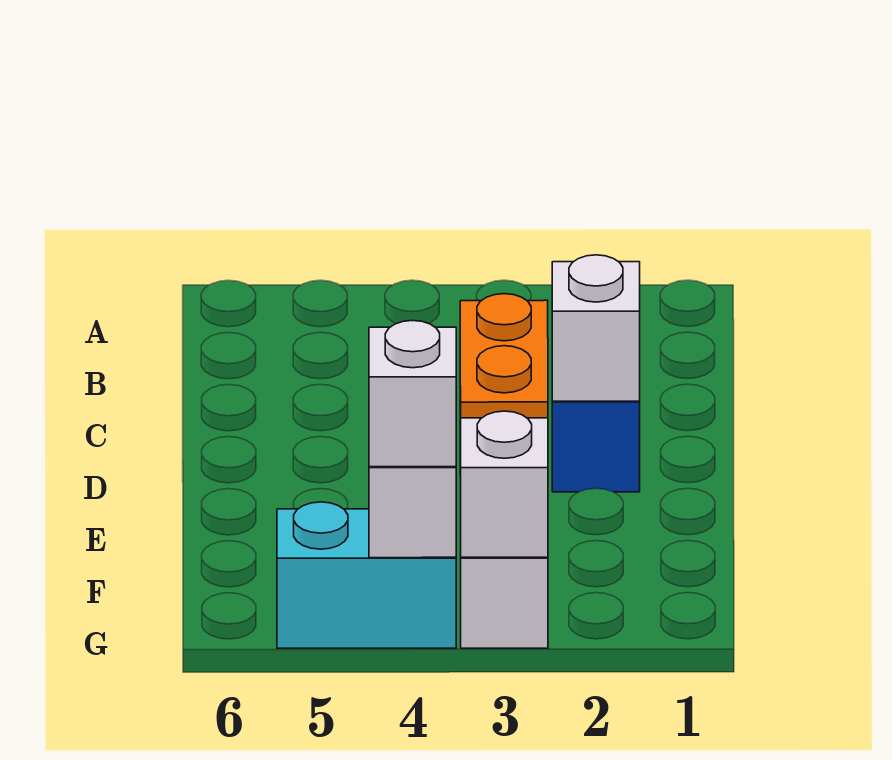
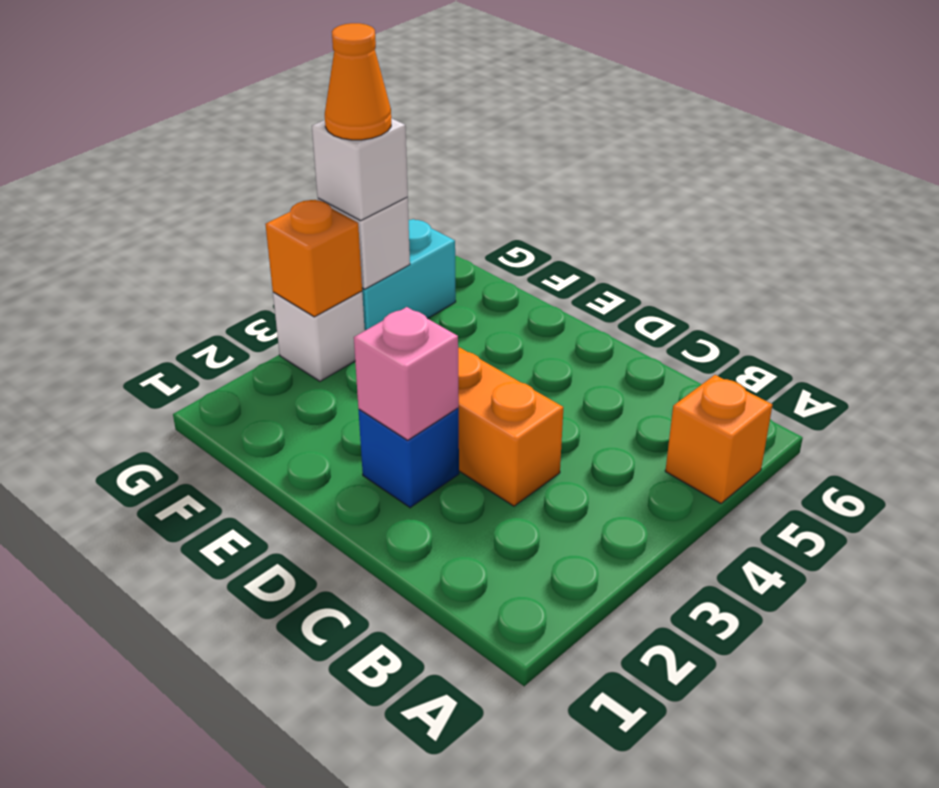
none -> orange 1x1 brick [665,375,772,503]
white 1x1 brick [552,255,640,401] -> pink 1x1 brick [354,307,459,440]
white 1x1 brick [461,411,548,557] -> orange 1x1 brick [265,200,362,317]
none -> orange 1x1 cone [325,23,391,140]

